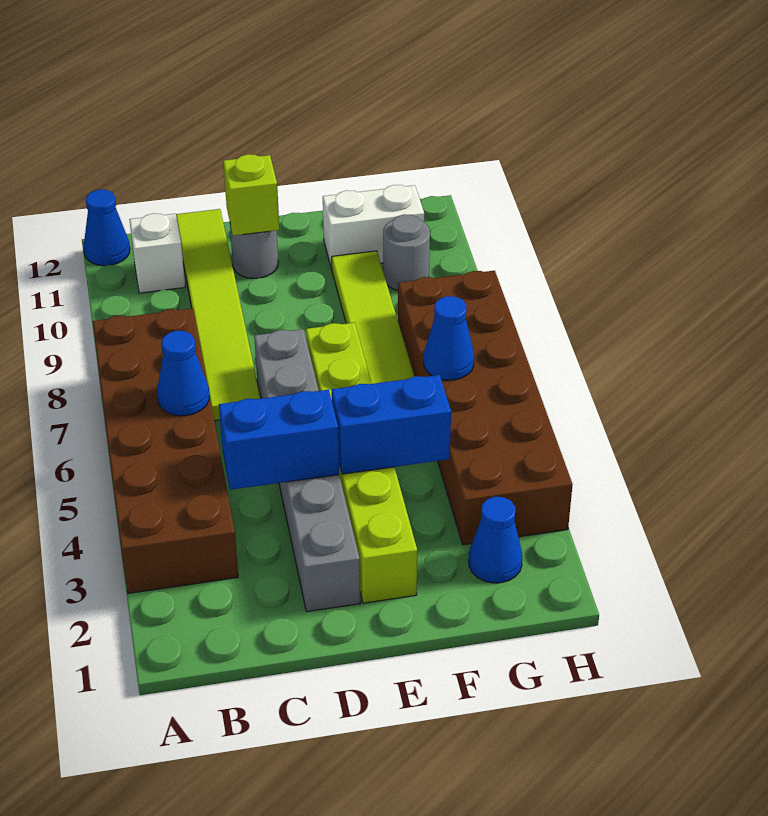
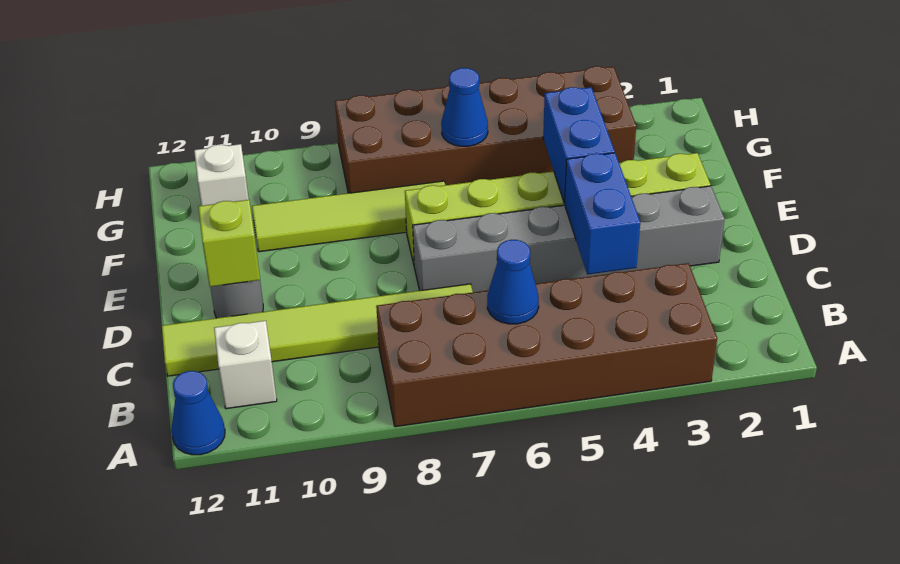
white 1x2 brick [323,185,424,269] -> white 1x1 brick [194,144,249,206]
blue 1x1 cone [469,497,522,583] -> none
grey 1x1 round brick [383,214,430,290] -> none

